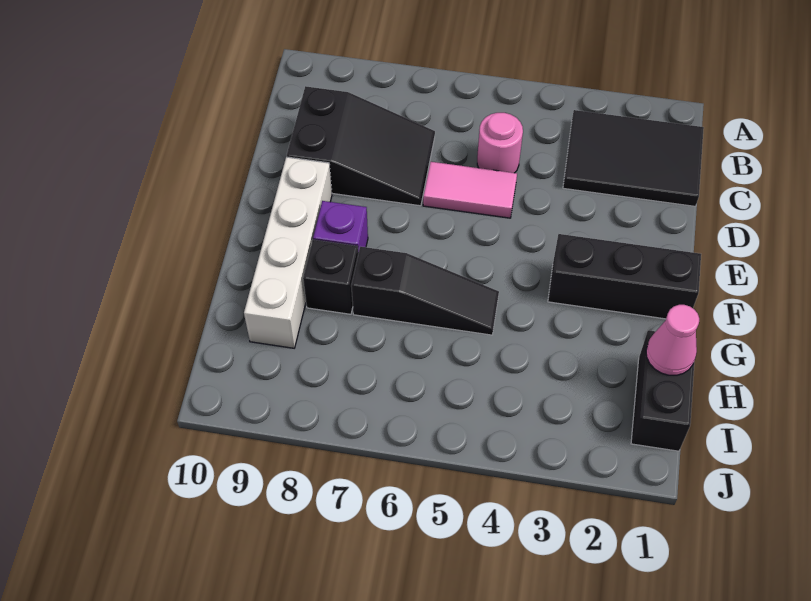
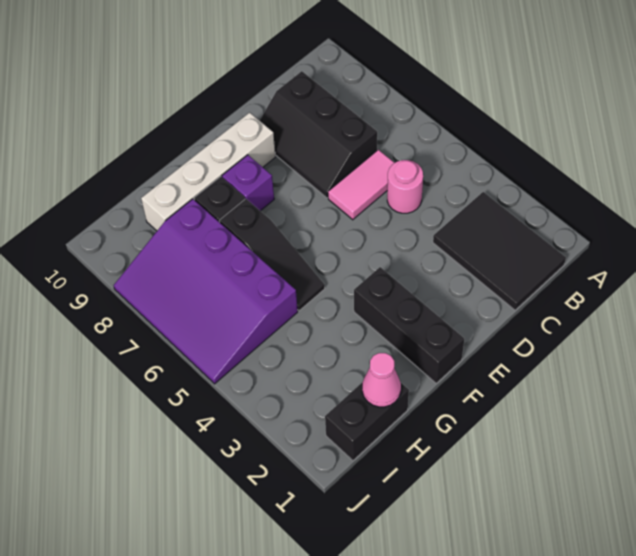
black 2x3 slope [287,86,435,206] -> black 2x3 slope turned to [260,71,377,198]
pink 1x2 tile [423,162,517,218] -> pink 1x2 tile turned to [328,150,394,220]
none -> purple 3x4 slope [114,199,298,384]

